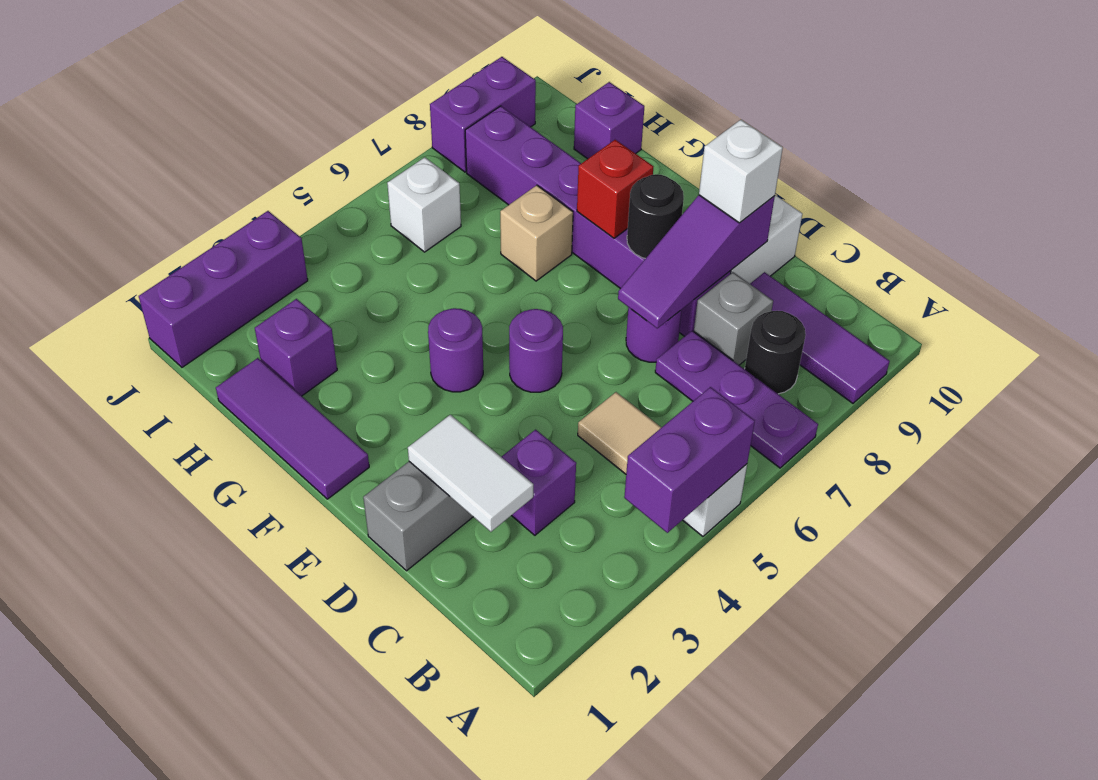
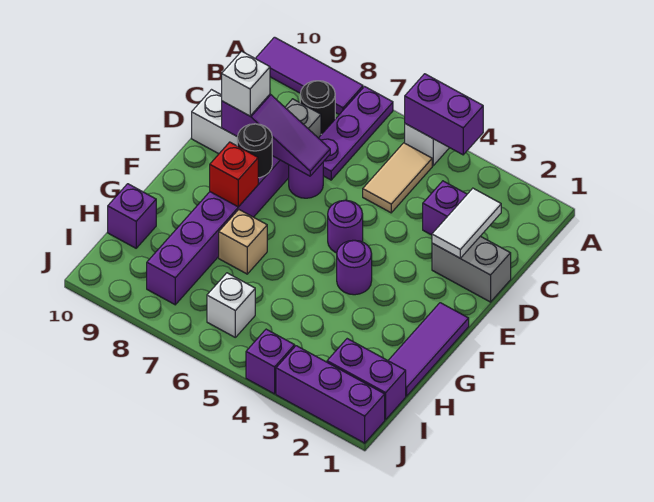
purple 1x3 tile [750,272,890,403] -> purple 1x3 tile turned to [255,37,363,114]
purple 1x1 brick [255,299,337,396] -> purple 1x1 brick moved to [246,329,295,394]
purple 1x2 brick [430,57,536,172] -> purple 1x2 brick moved to [327,339,406,420]

